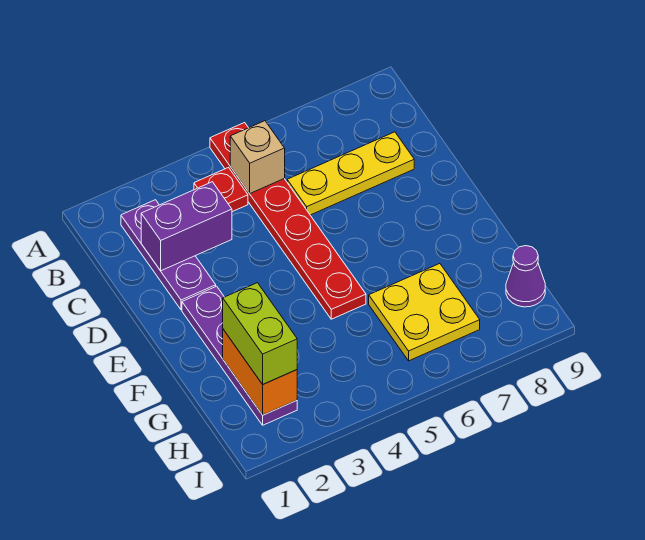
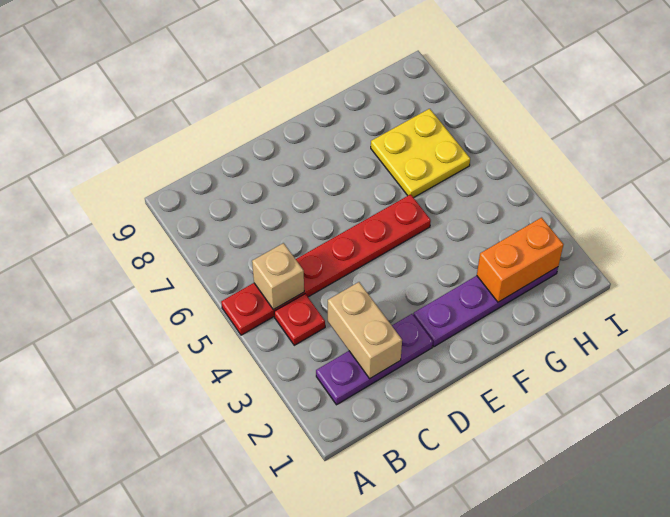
purple 1x2 brick [141,182,232,271] -> tan 1x2 brick [328,282,402,378]
yellow 1x3 plate [287,132,414,215] -> none
lime 1x2 brick [223,283,297,384] -> none
purple 1x1 cone [506,246,545,307] -> none

